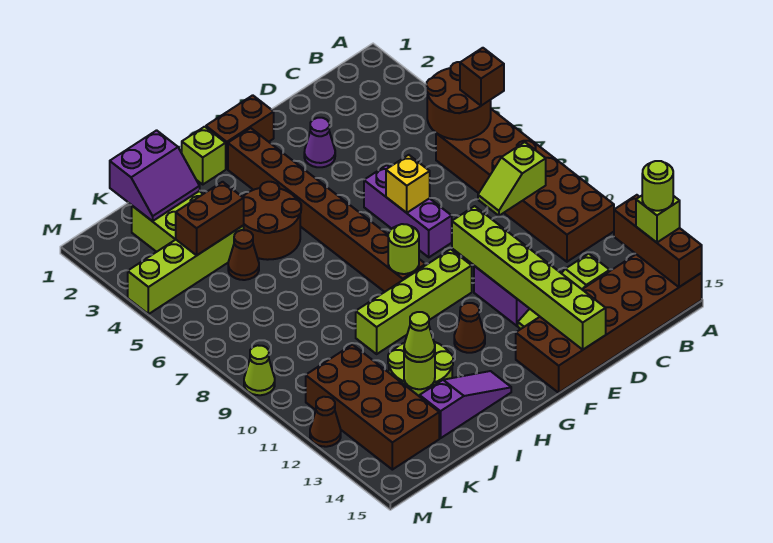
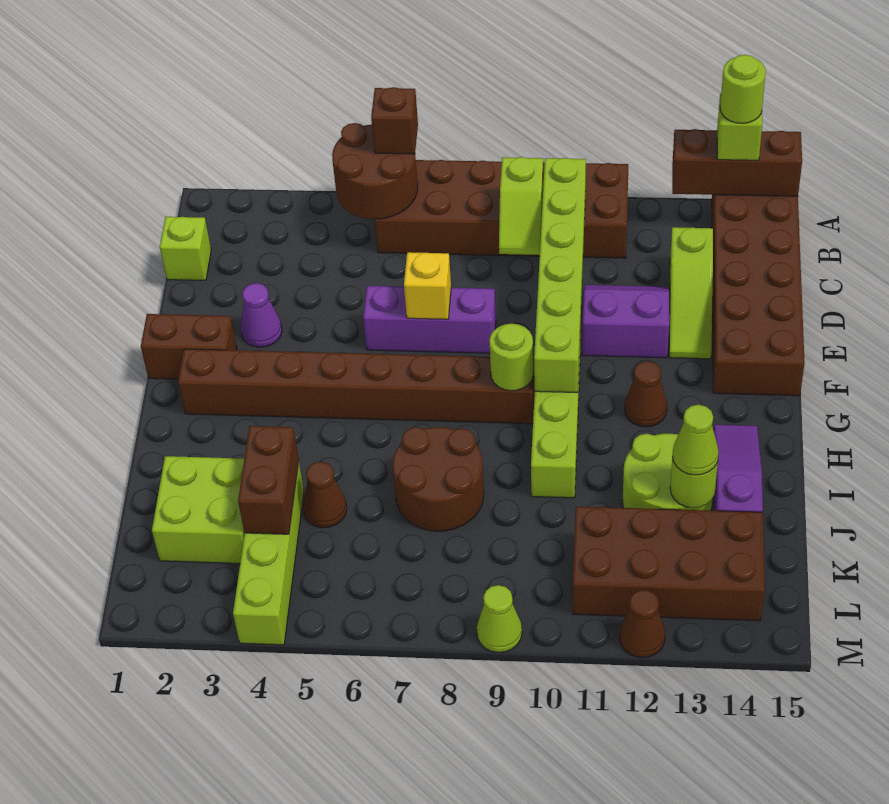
lime 1x6 brick [452,206,606,350] -> lime 1x6 brick turned to [534,158,586,393]
brown 1x2 brick [206,95,274,169] -> brown 1x2 brick turned to [141,314,237,379]
lime 1x1 brick [182,127,226,184] -> lime 1x1 brick moved to [160,217,211,281]
brown 2x2 round brick [243,182,301,260] -> brown 2x2 round brick moved to [393,427,484,531]
purple 2x2 slope [110,130,200,221] -> none

